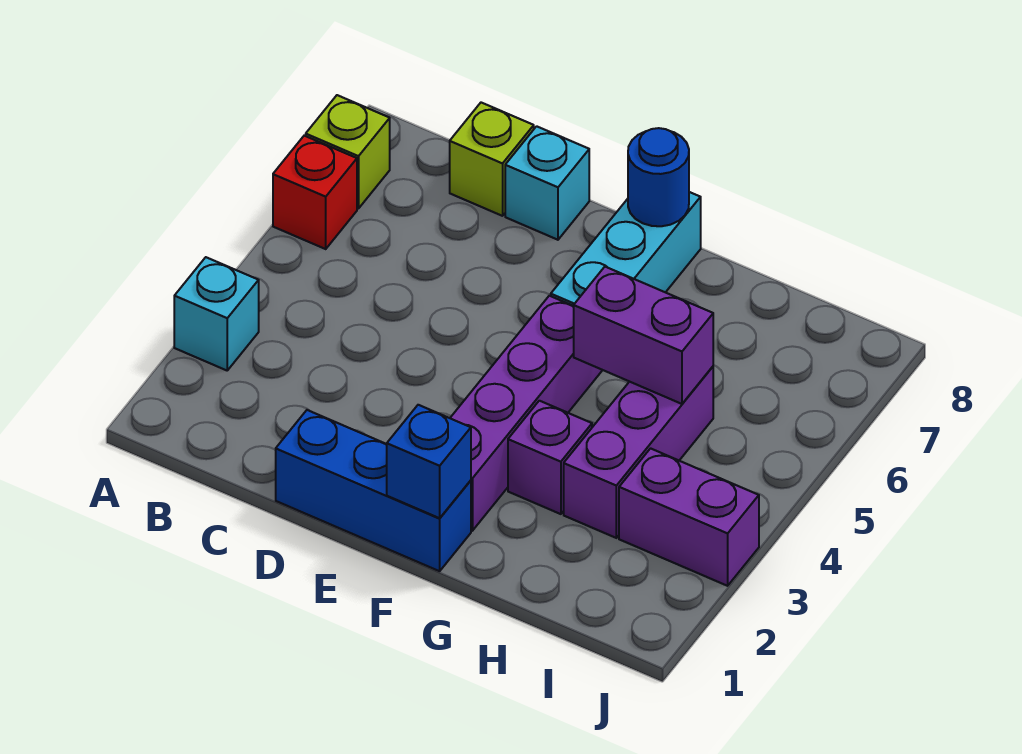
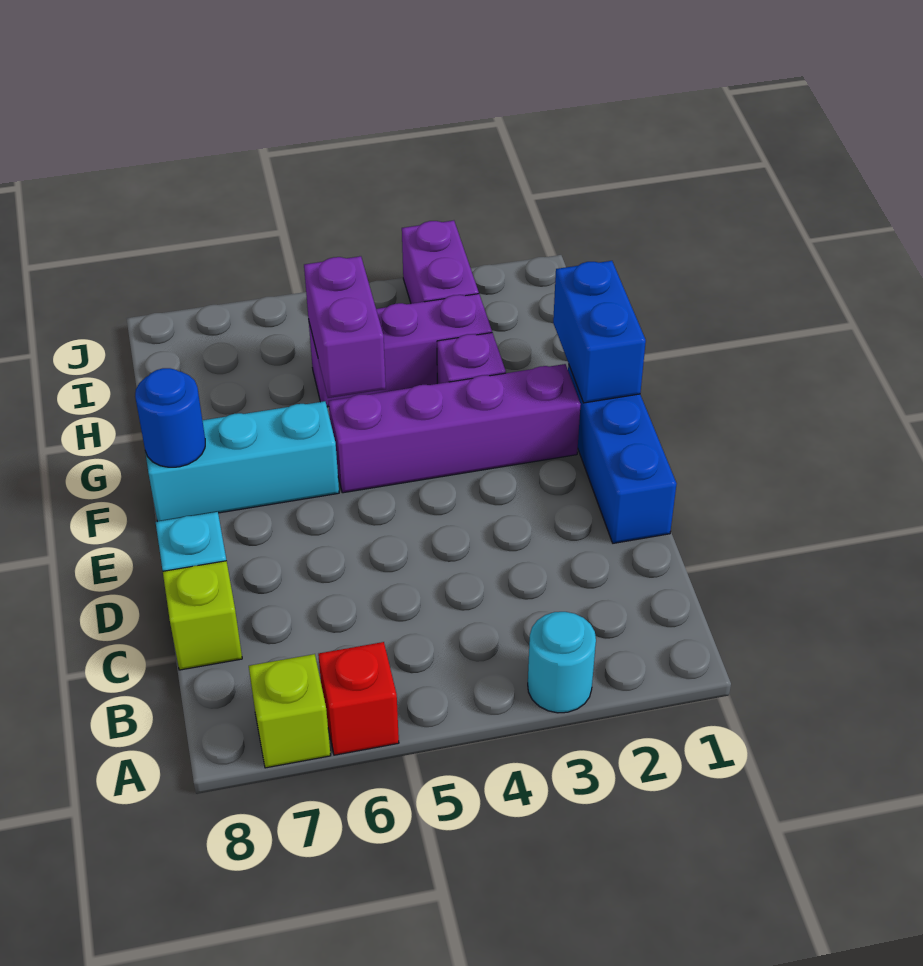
cyan 1x1 brick [174,257,259,370] -> cyan 1x1 round brick [528,612,596,713]
blue 1x1 brick [387,405,471,518] -> blue 1x2 brick [553,261,646,403]

